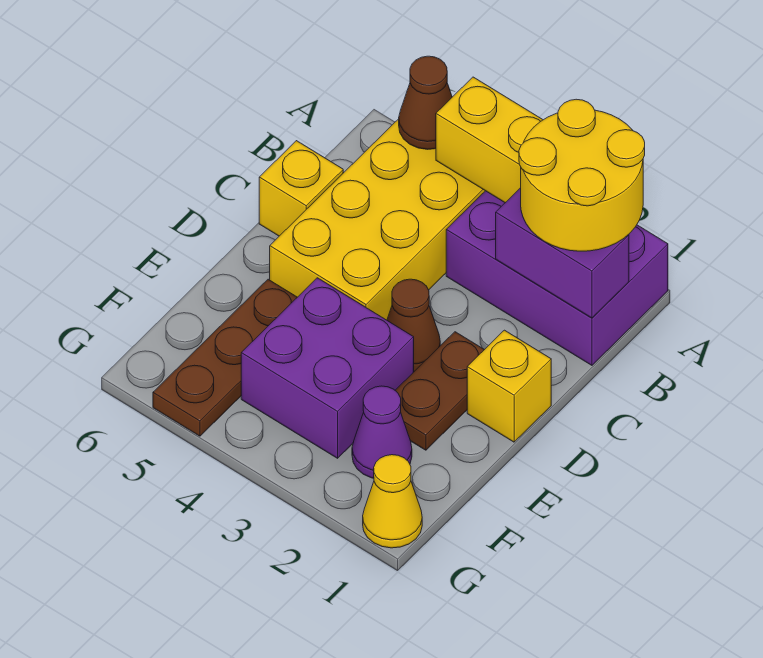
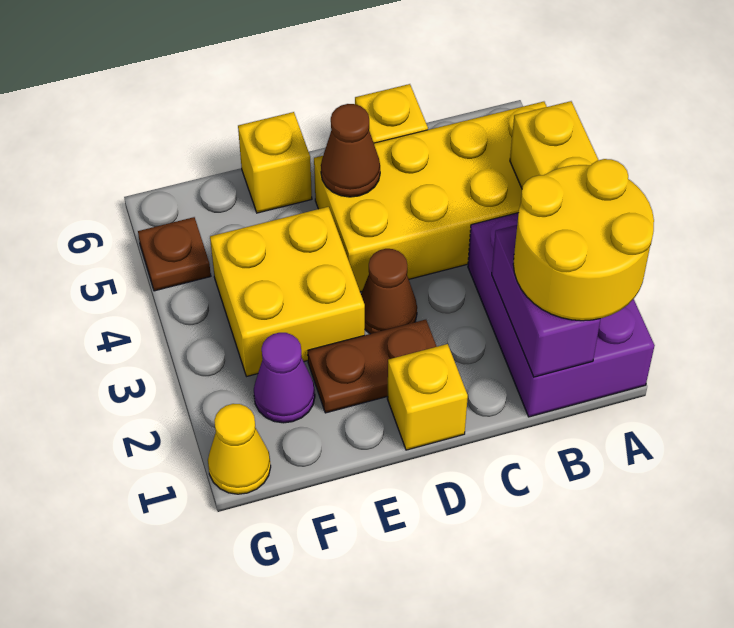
brown 1x1 cone [399,56,452,149] -> brown 1x1 cone moved to [321,104,380,197]
purple 2x2 brick [241,278,414,458] -> yellow 2x2 brick [210,207,365,376]
brown 1x3 plate [153,279,297,436] -> brown 1x1 plate [138,217,211,291]
none -> yellow 1x1 brick [238,112,312,213]

